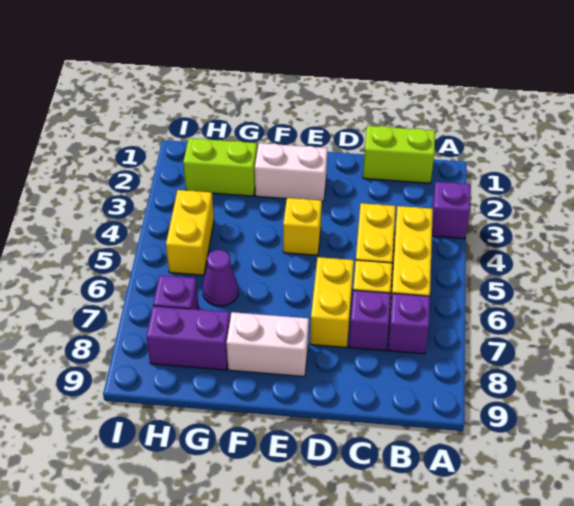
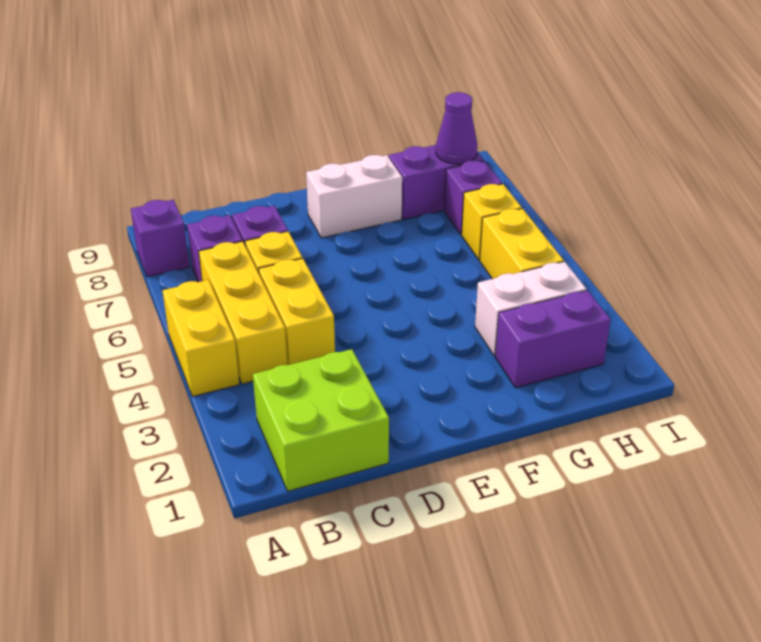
purple 1x1 brick [432,182,470,239] -> purple 1x1 brick moved to [131,200,189,277]
lime 1x2 brick [363,126,435,183] -> lime 2x2 brick [253,349,389,491]
yellow 1x2 brick [310,257,354,348] -> yellow 1x2 brick moved to [162,280,239,397]
white 1x2 brick [255,143,327,201] -> white 1x2 brick moved to [475,262,586,356]
yellow 1x1 brick [283,198,322,255] -> yellow 1x1 brick moved to [462,184,522,260]
lime 1x2 brick [183,138,257,196] -> purple 1x2 brick [495,290,611,388]
purple 1x1 cone [203,250,238,306] -> purple 1x1 cone moved to [436,92,477,164]

